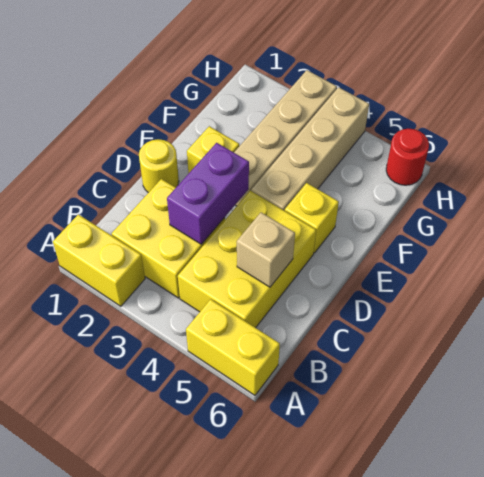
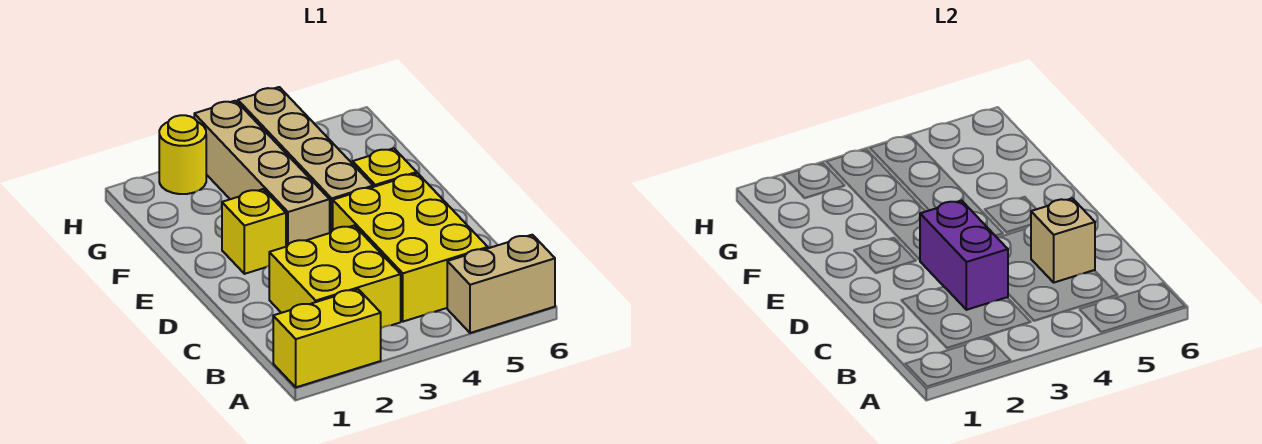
yellow 1x2 brick [186,299,280,395] -> tan 1x2 brick [447,235,555,333]
yellow 1x1 round brick [139,139,179,193] -> yellow 1x1 round brick moved to [159,115,206,194]
red 1x1 round brick [386,129,429,185] -> none

